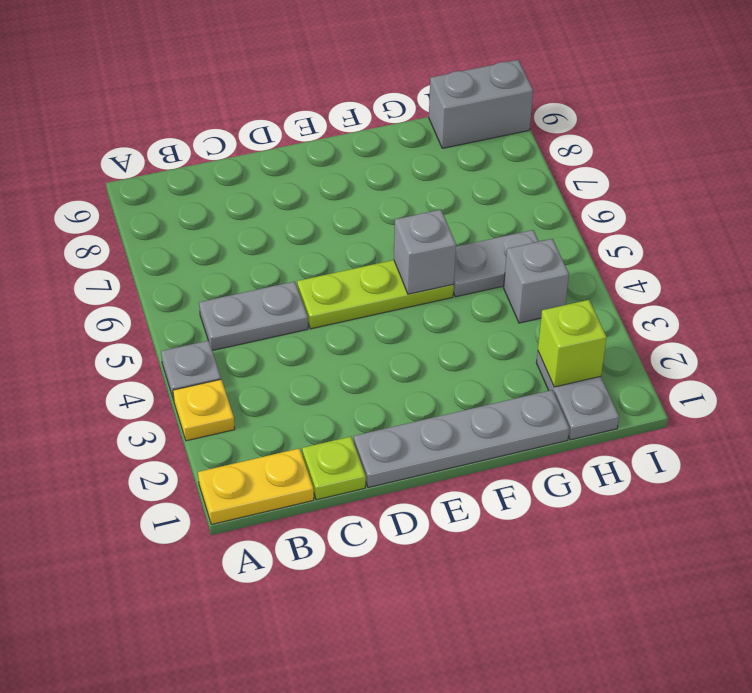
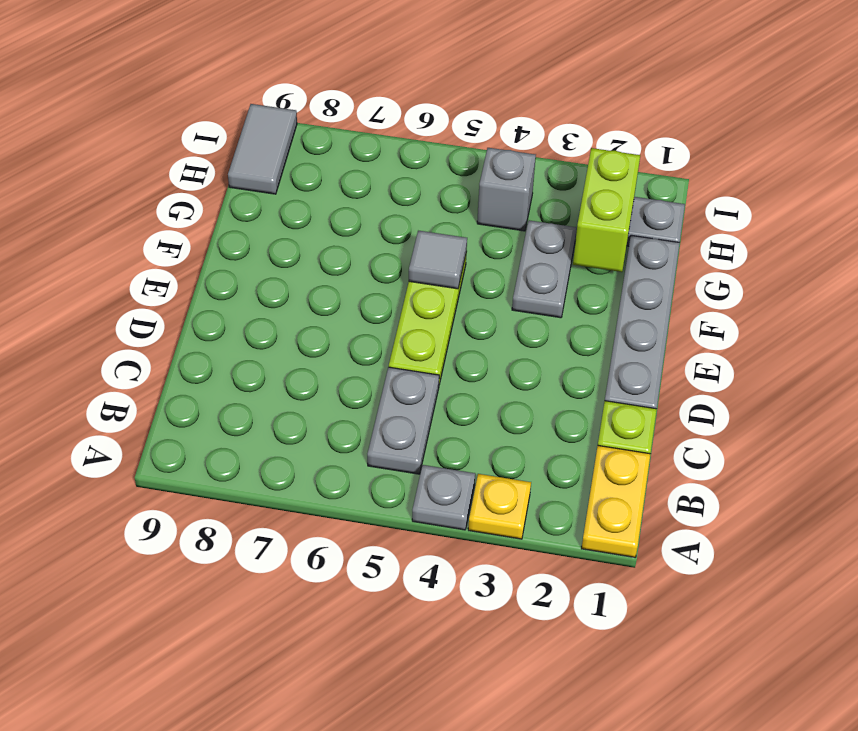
grey 1x1 brick [394,210,456,294] -> grey 1x1 tile [409,231,467,289]
grey 1x2 plate [453,230,539,297] -> grey 1x2 plate moved to [512,220,577,318]
lime 1x1 brick [538,300,607,387] -> lime 1x2 brick [573,148,640,272]
grey 1x2 brick [429,60,533,148] -> grey 1x2 tile [228,104,297,194]

